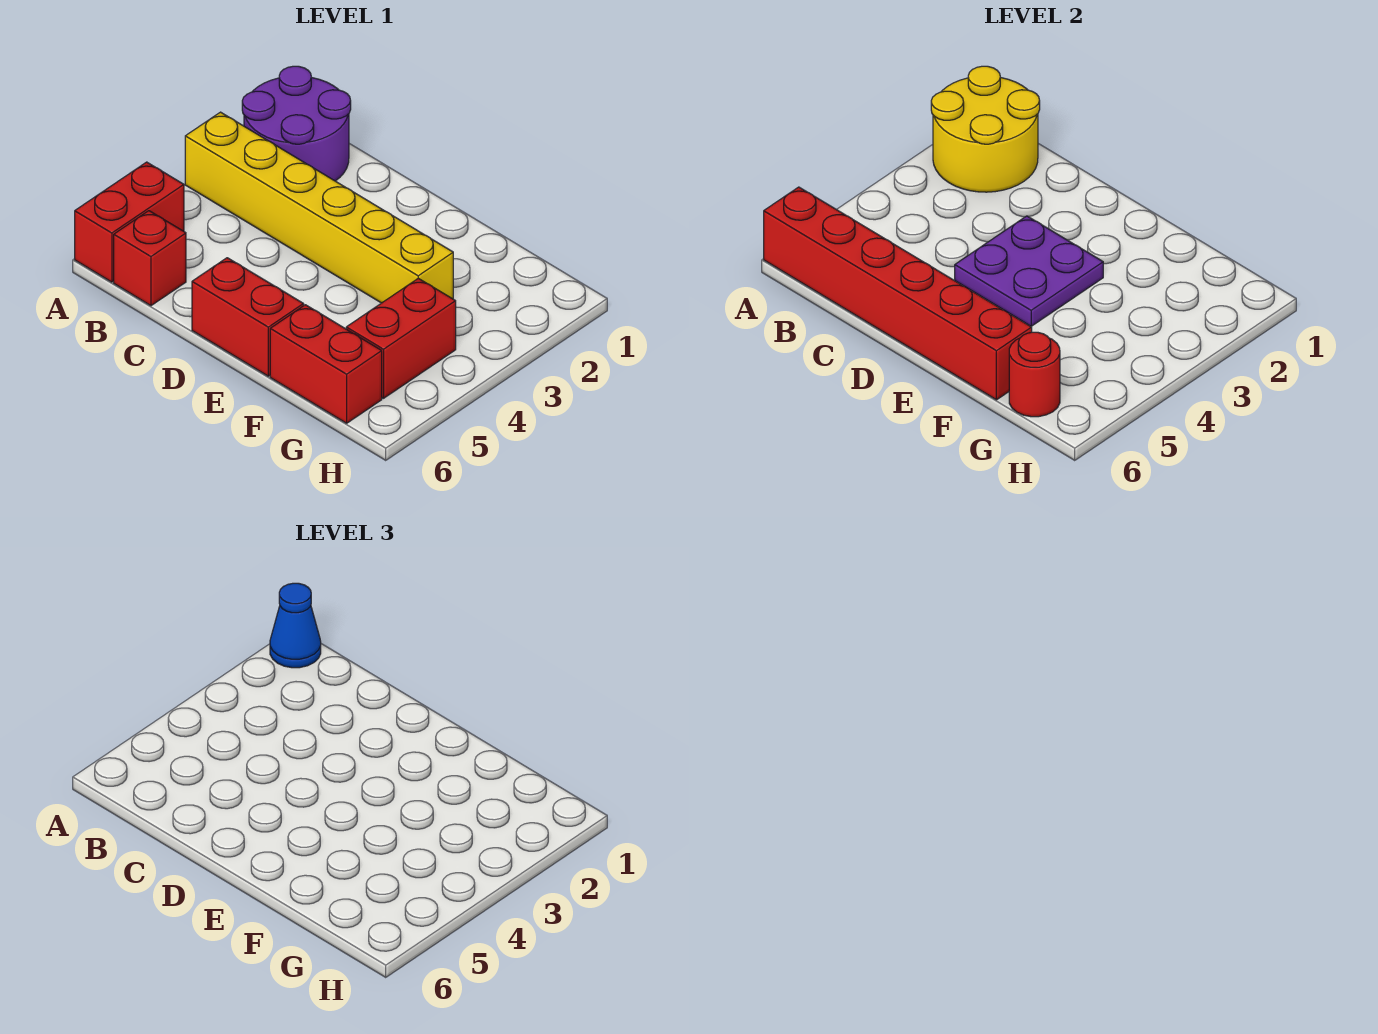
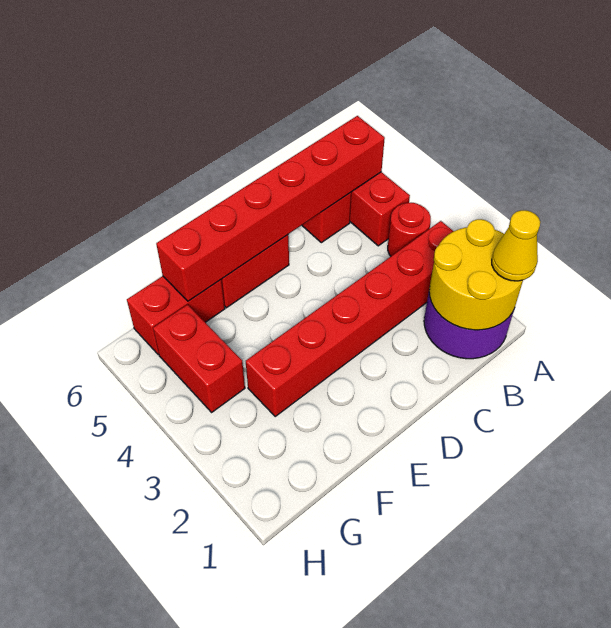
blue 1x1 cone [270,583,321,668] -> yellow 1x1 cone [492,210,540,281]
yellow 1x6 brick [185,112,453,303] -> red 1x6 brick [246,221,454,416]
purple 2x2 plate [955,216,1103,326] -> none
red 1x1 round brick [1009,332,1060,417] -> red 1x1 round brick moved to [388,203,431,256]

